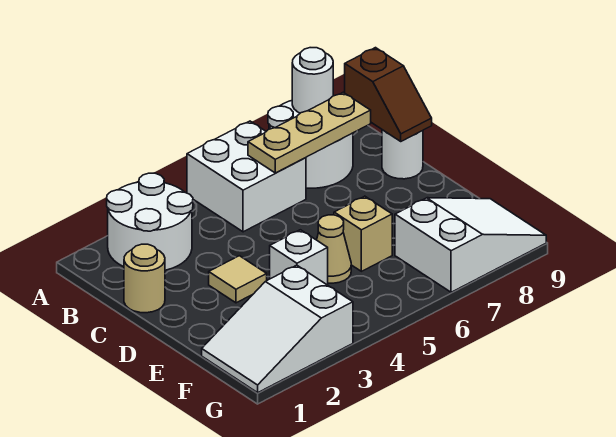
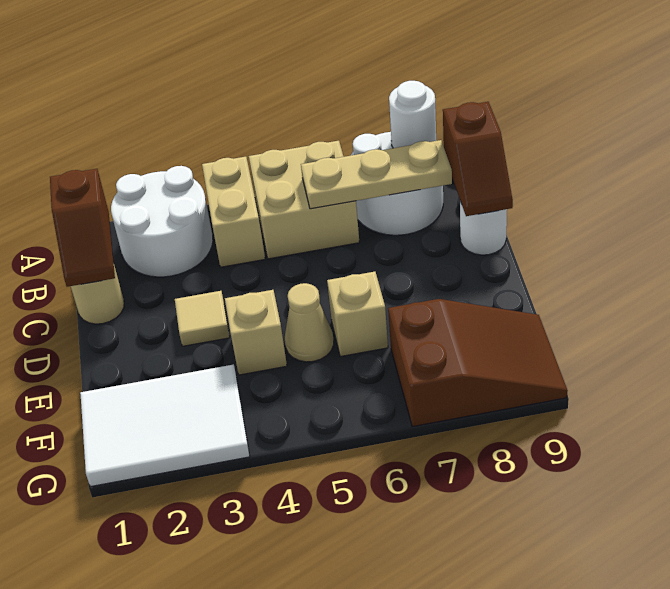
none -> tan 1x2 brick [202,157,265,267]
white 2x2 brick [187,121,306,232] -> tan 2x2 brick [249,141,359,259]
none -> brown 1x2 slope [50,169,115,287]
white 1x1 brick [270,230,328,285] -> tan 1x1 brick [225,290,287,375]
white 2x3 slope [202,265,353,393] -> white 2x3 tile [80,364,250,487]
white 2x3 slope [395,198,546,292] -> brown 2x3 slope [388,299,568,427]

